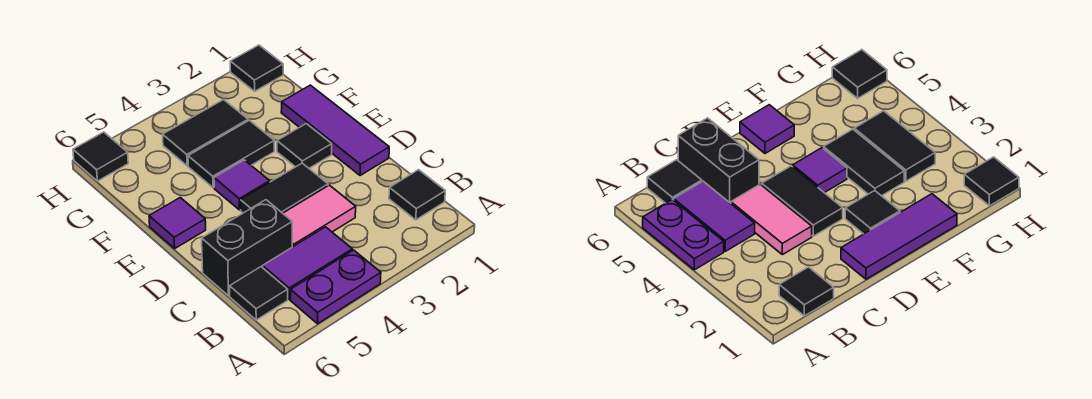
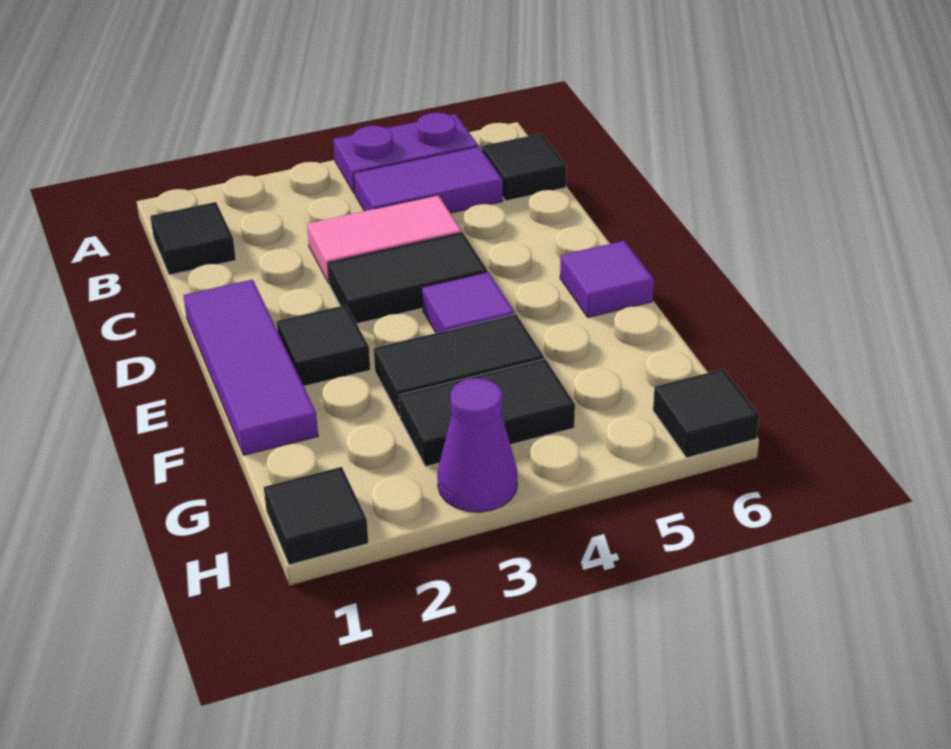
black 1x2 brick [202,200,292,296] -> none
none -> purple 1x1 cone [437,378,517,512]

